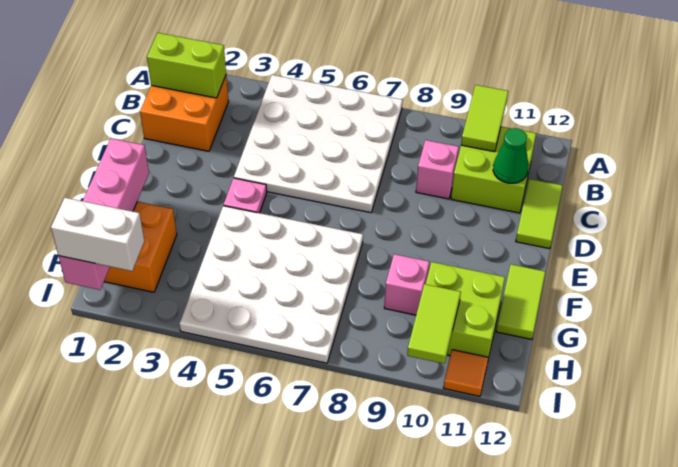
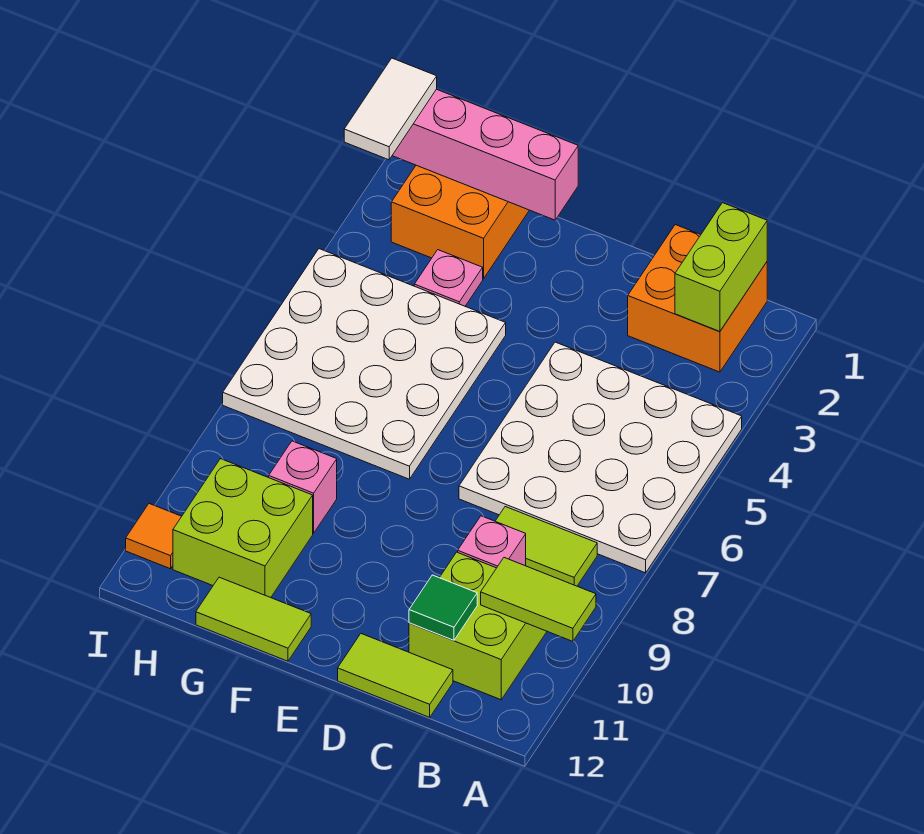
green 1x1 cone [493,128,529,183] -> green 1x1 tile [409,575,477,640]
pink 1x1 plate [224,178,267,213] -> pink 1x1 plate moved to [414,250,483,306]
lime 1x2 tile [407,284,461,364] -> lime 1x2 tile moved to [495,507,597,586]
white 1x2 brick [51,198,144,271] -> white 1x2 tile [344,58,437,160]

